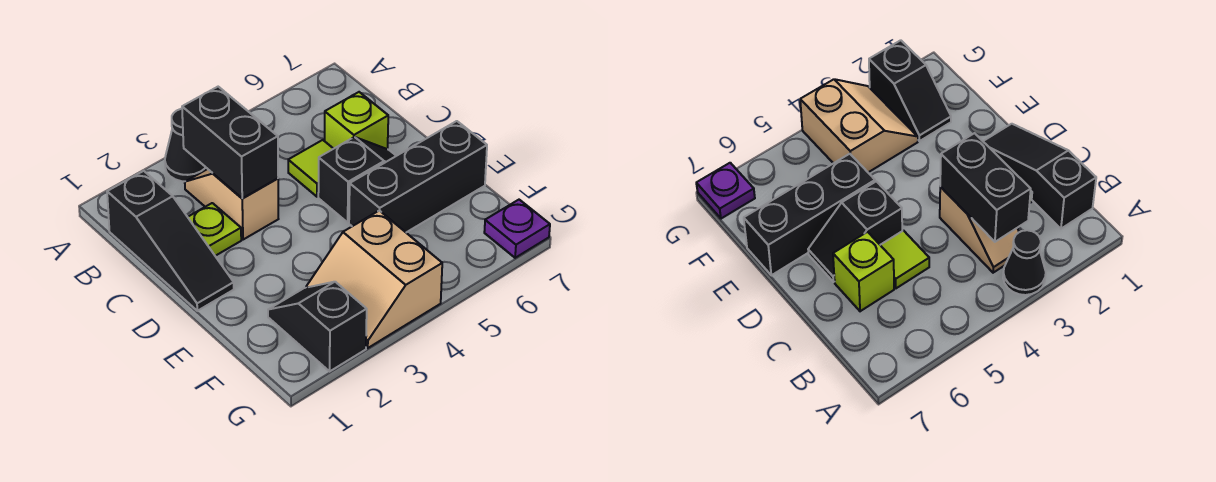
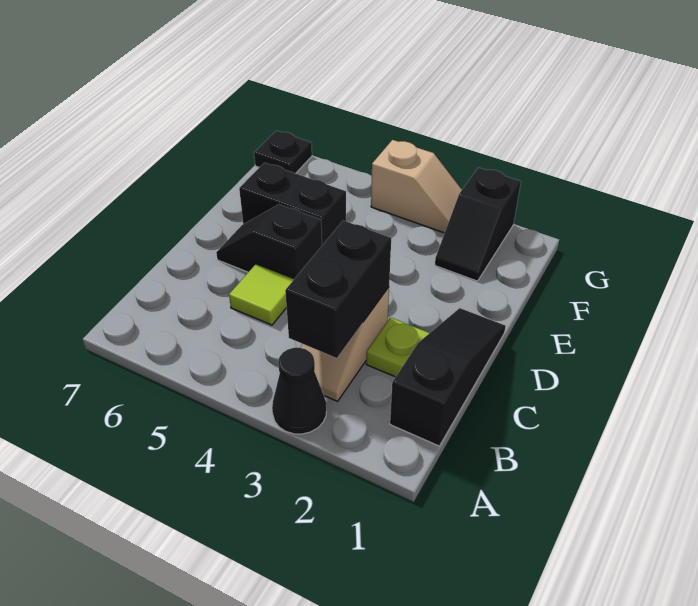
lime 1x1 brick [325,92,388,149] -> none
black 1x3 brick [349,121,487,232] -> black 1x2 brick [239,163,346,245]
tan 2x2 slope [306,211,442,348] -> tan 1x2 slope [371,140,462,233]
purple 1x1 plate [484,200,550,258] -> black 1x1 plate [254,131,312,173]

